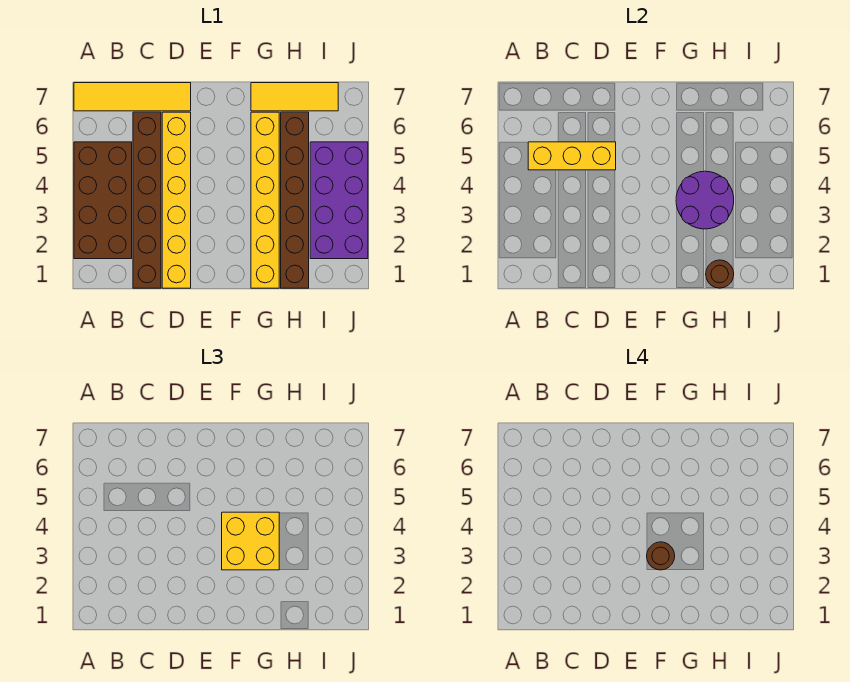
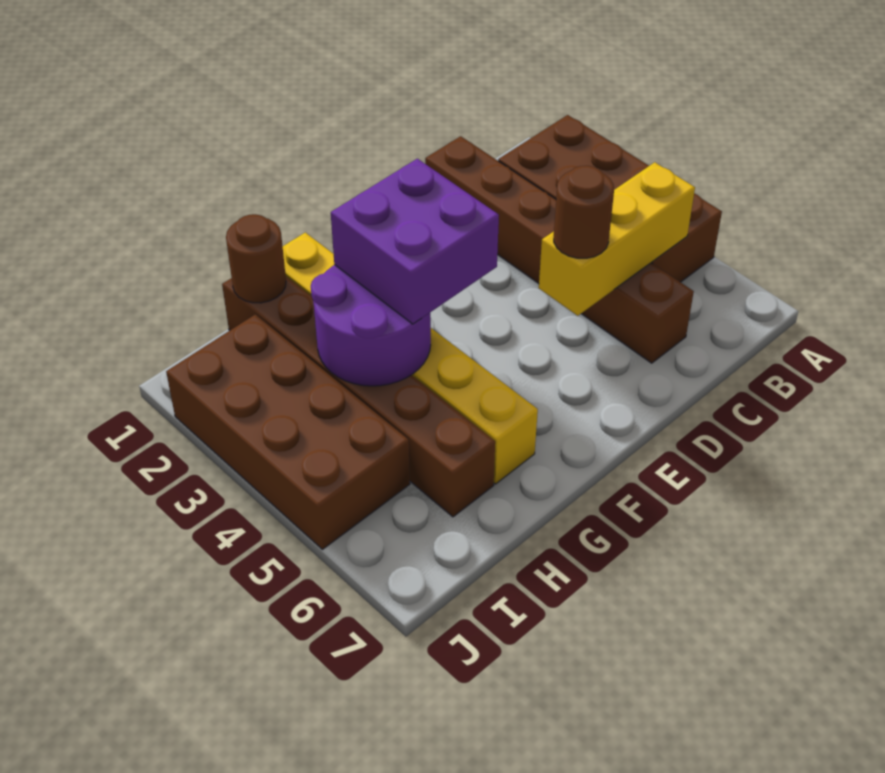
yellow 1x4 tile [74,83,191,111] -> none
yellow 1x6 brick [162,112,191,288] -> none
yellow 2x2 brick [222,512,279,570] -> purple 2x2 brick [331,159,499,324]
brown 1x1 round brick [647,542,675,570] -> brown 1x1 round brick moved to [554,166,614,258]
yellow 1x3 tile [251,83,338,111] -> none
purple 2x4 brick [310,142,368,259] -> brown 2x4 brick [166,314,410,549]

